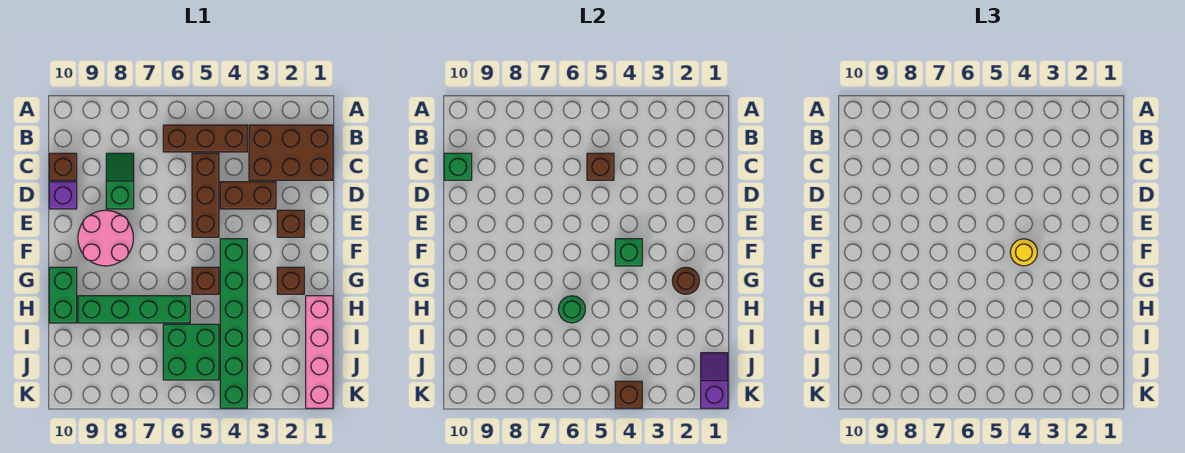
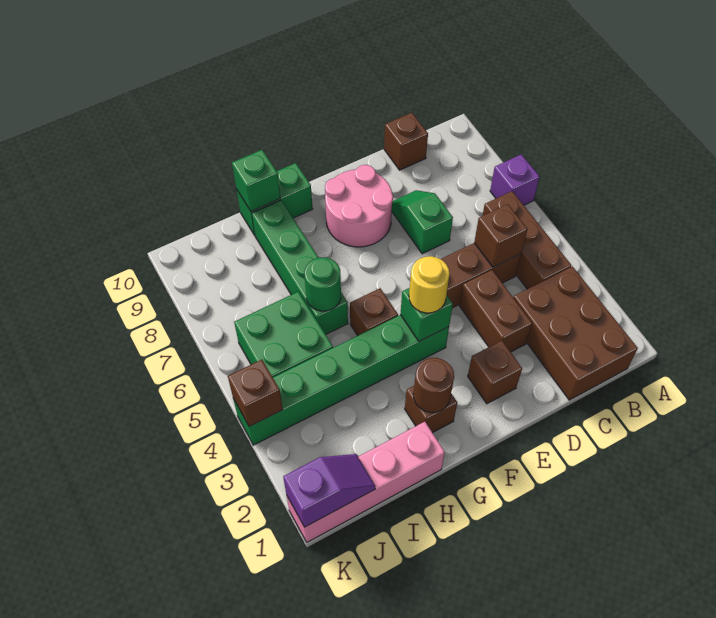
green 1x2 slope [106,153,134,209] -> green 1x2 slope turned to [392,190,453,254]
green 1x1 brick [444,153,472,180] -> green 1x1 brick moved to [232,150,280,211]
purple 1x1 brick [49,182,77,209] -> purple 1x1 brick moved to [490,154,539,205]

